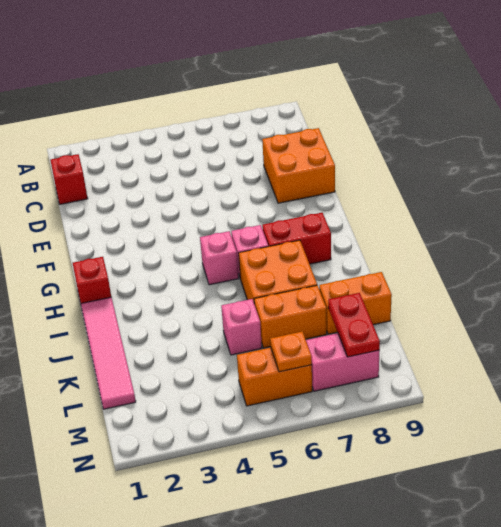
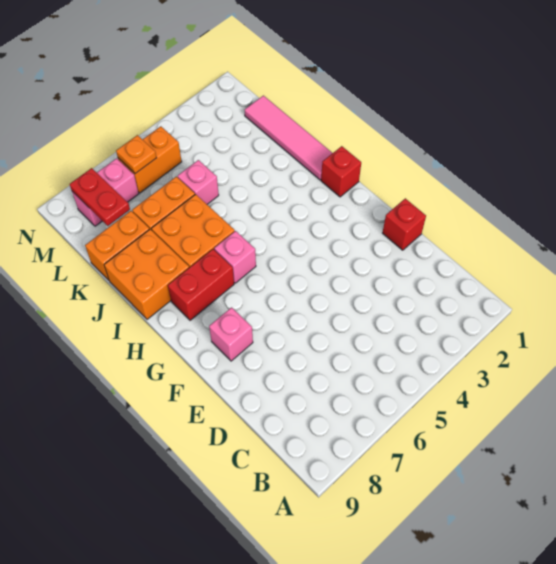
red 1x1 brick [50,154,88,204] -> red 1x1 brick moved to [383,198,426,250]
orange 2x2 brick [262,128,335,203] -> orange 2x2 brick moved to [104,229,189,319]
pink 1x1 brick [200,231,239,285] -> pink 1x1 brick moved to [209,307,253,361]

